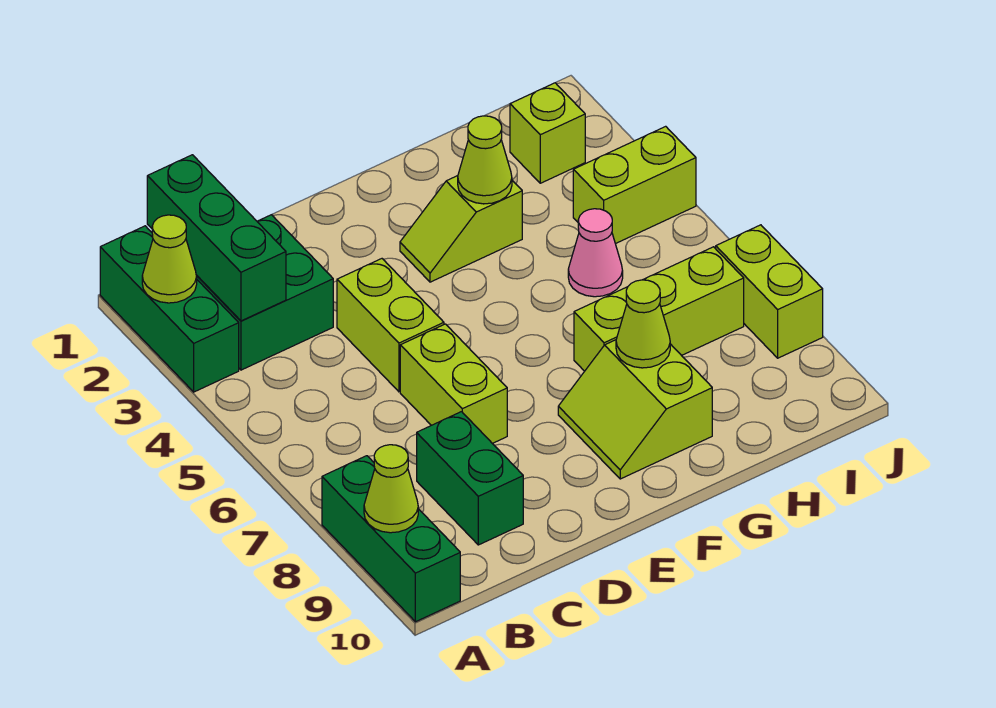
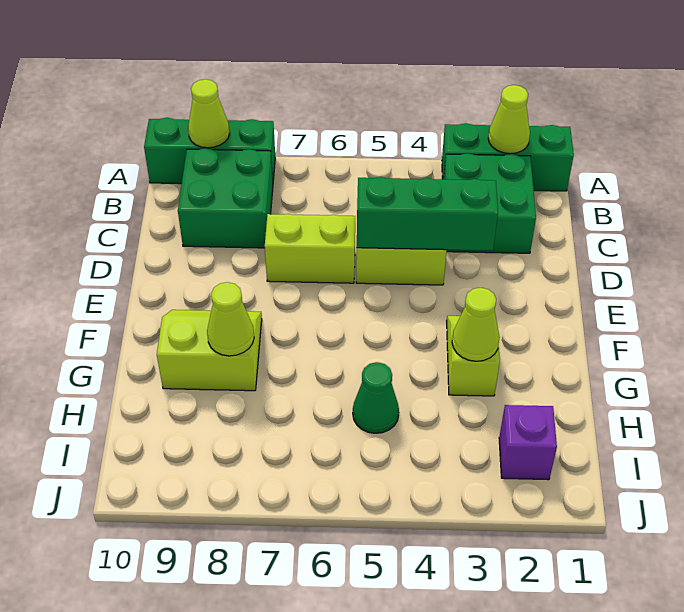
green 1x3 brick [147,155,286,321] -> green 1x3 brick moved to [357,177,498,251]
green 1x2 brick [417,412,523,545] -> green 2x2 brick [178,148,273,248]
lime 1x3 brick [574,247,744,371] -> none
pink 1x1 cone [568,209,623,297] -> green 1x1 cone [353,362,399,433]
lime 1x1 brick [510,83,585,183] -> purple 1x1 brick [499,405,557,480]
lime 1x2 brick [573,126,696,244] -> none
lime 1x2 brick [716,225,823,358] -> none

